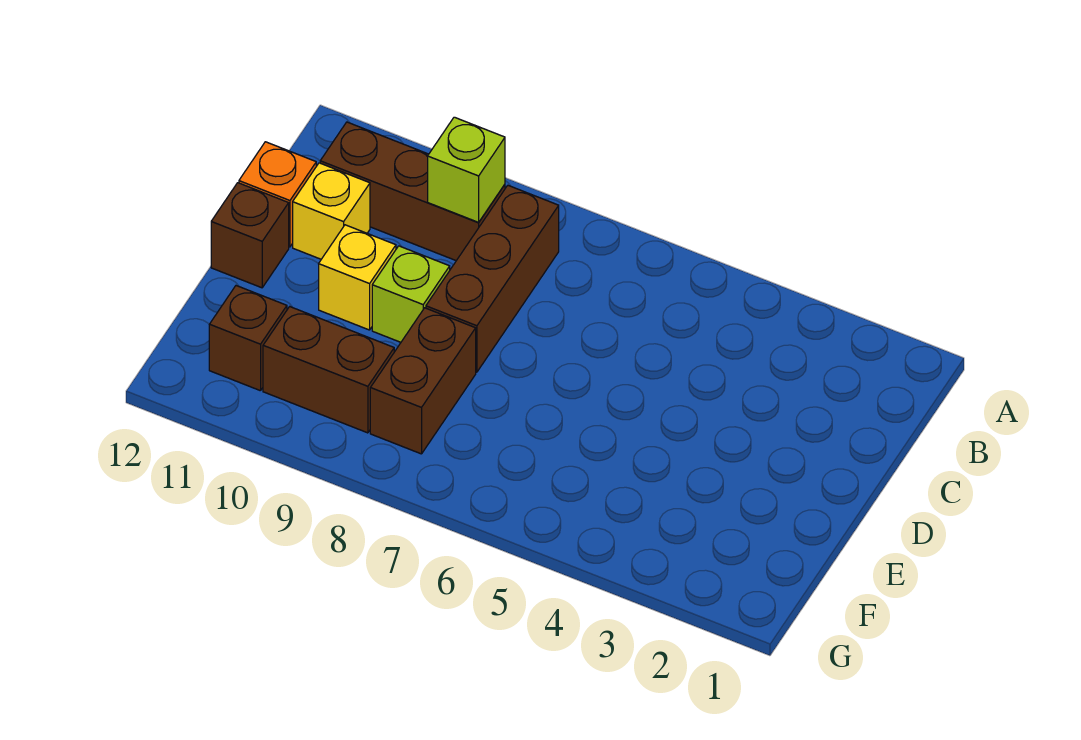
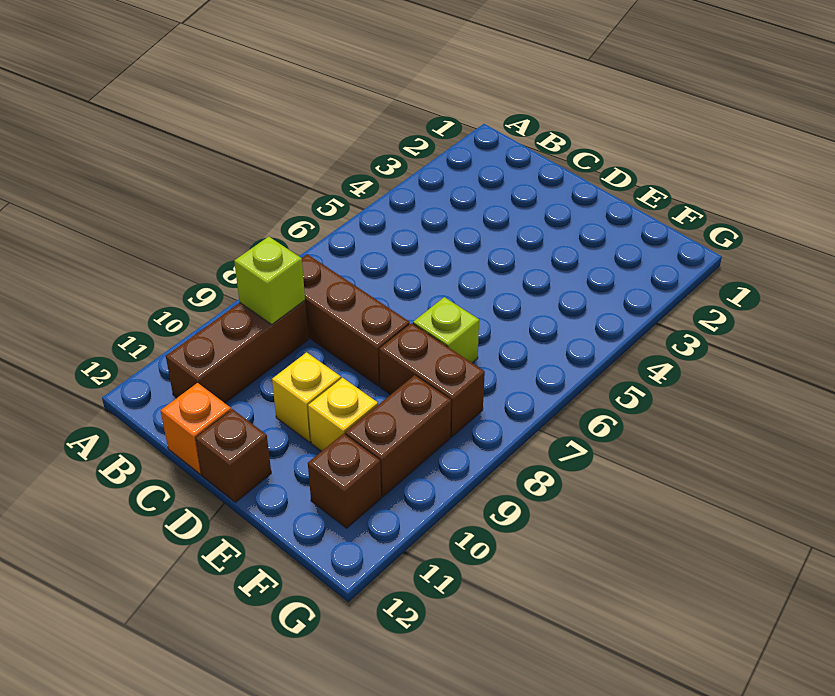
yellow 1x1 brick [293,163,370,259] -> yellow 1x1 brick moved to [308,378,378,451]
lime 1x1 brick [372,246,450,342] -> lime 1x1 brick moved to [413,297,479,363]

